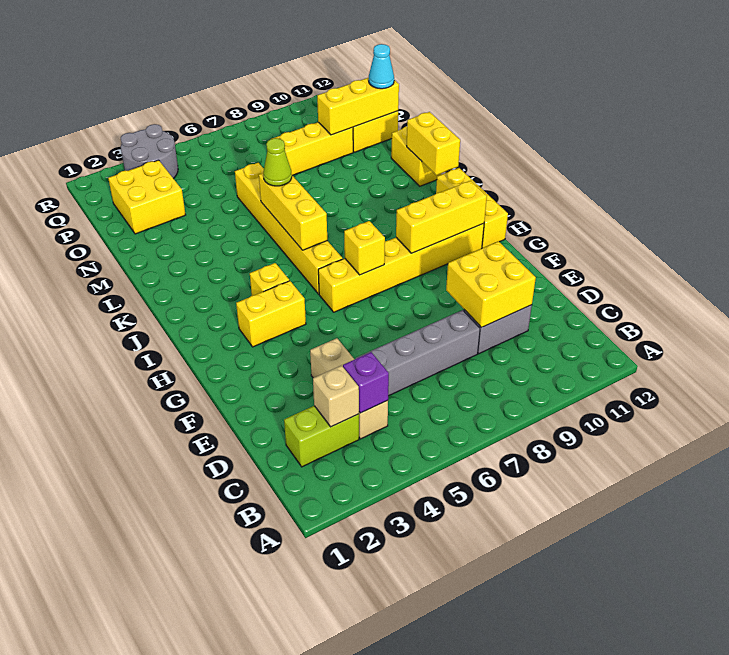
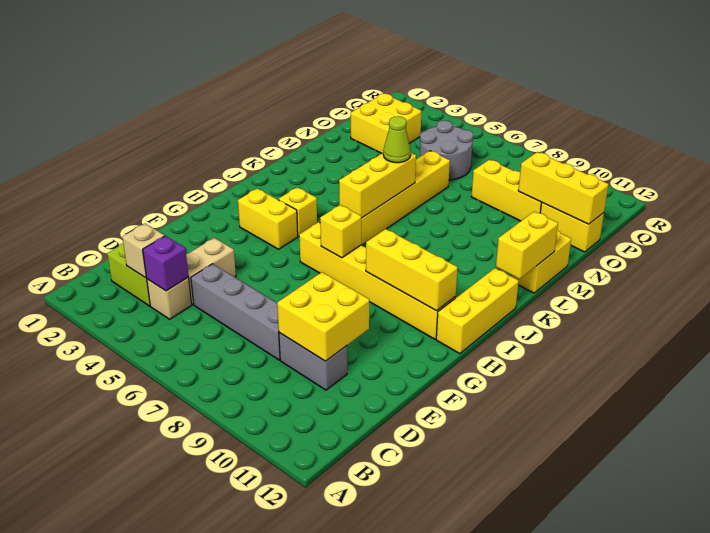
cyan 1x1 cone [369,44,394,89] -> none
grey 2x2 round brick [121,124,178,179] -> grey 2x2 round brick moved to [420,120,474,180]

